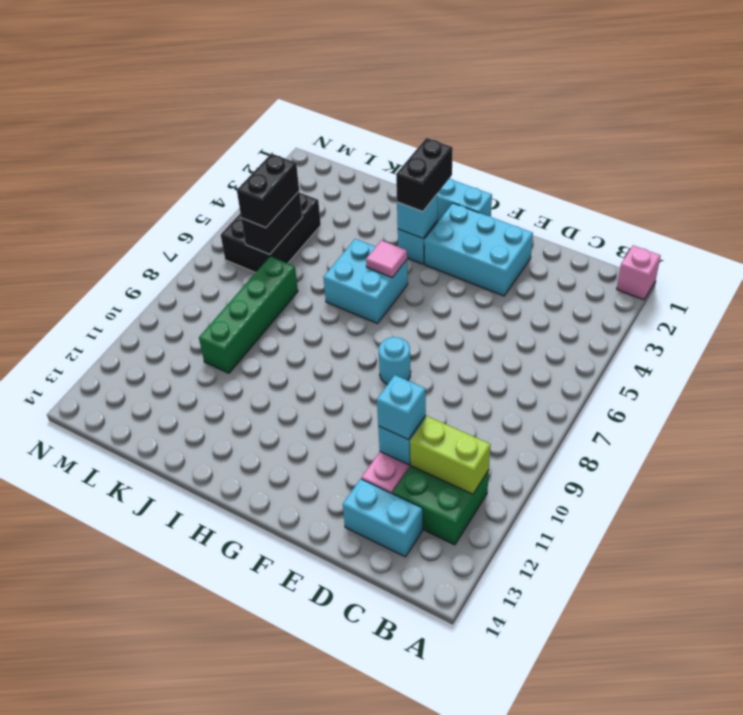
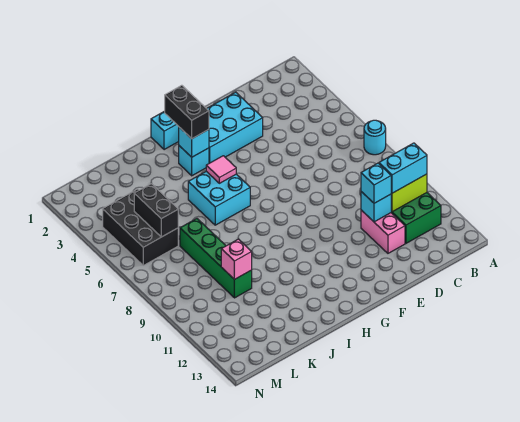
pink 1x1 brick [617,245,661,300] -> pink 1x1 brick moved to [221,239,252,280]
cyan 1x2 brick [343,479,422,557] -> cyan 1x2 brick moved to [379,143,427,193]
cyan 1x1 round brick [379,337,411,385] -> cyan 1x1 round brick moved to [364,120,386,155]
black 1x2 brick [237,154,299,228] -> none

